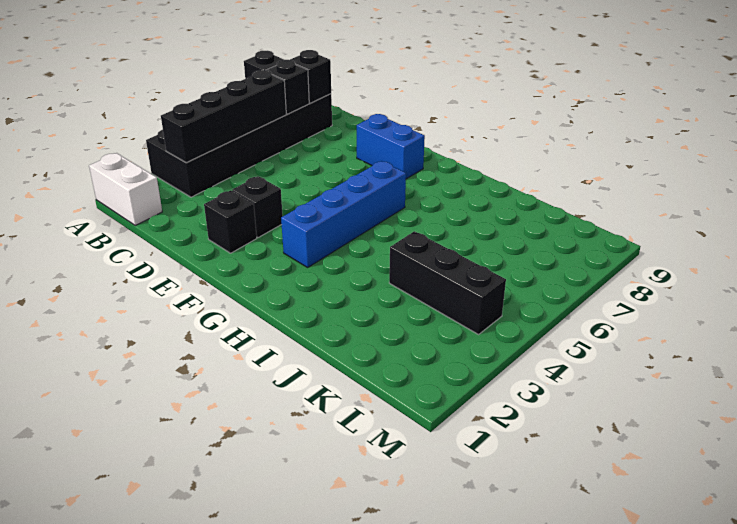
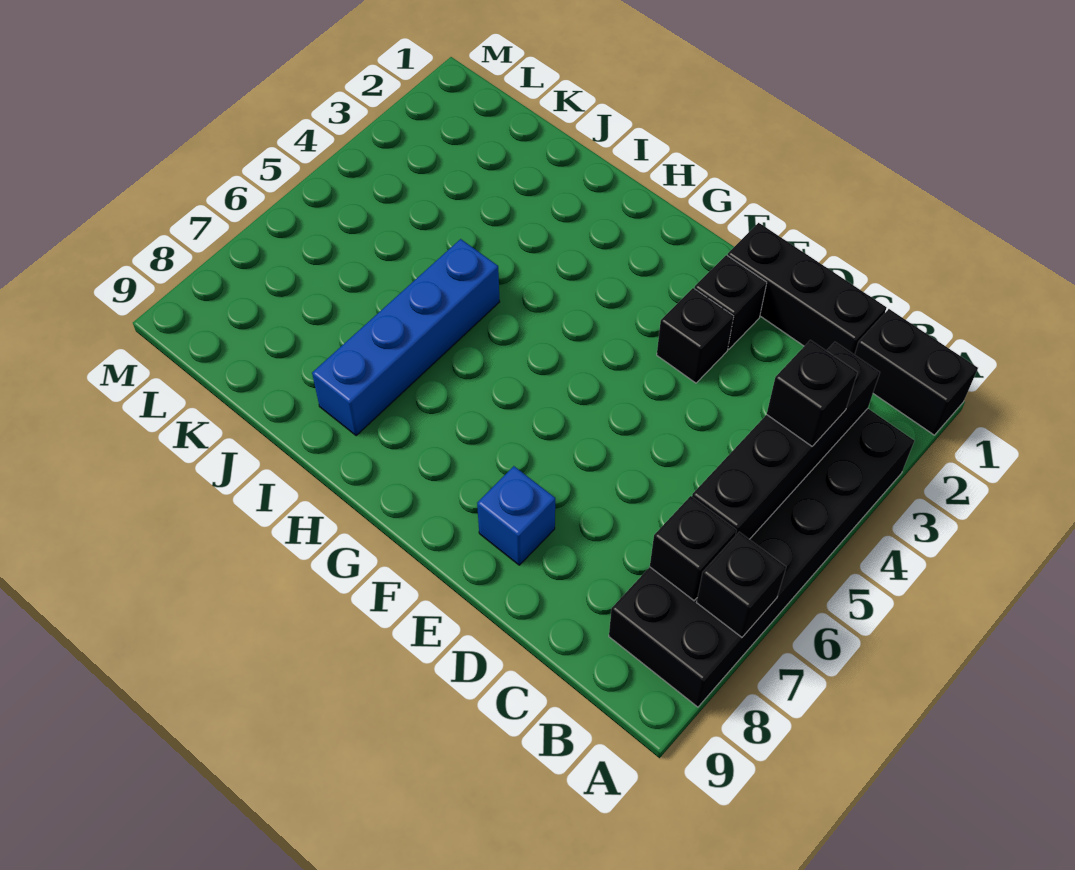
white 1x2 brick [89,153,162,225] -> black 1x2 brick [855,309,978,435]
black 1x1 brick [290,50,331,103] -> black 1x1 brick moved to [767,340,857,446]
blue 1x2 brick [357,114,425,179] -> blue 1x1 brick [477,466,555,565]
blue 1x4 brick [281,161,406,267] -> blue 1x4 brick moved to [312,239,500,436]
black 1x3 brick [389,231,506,335] -> black 1x3 brick moved to [727,223,887,355]

